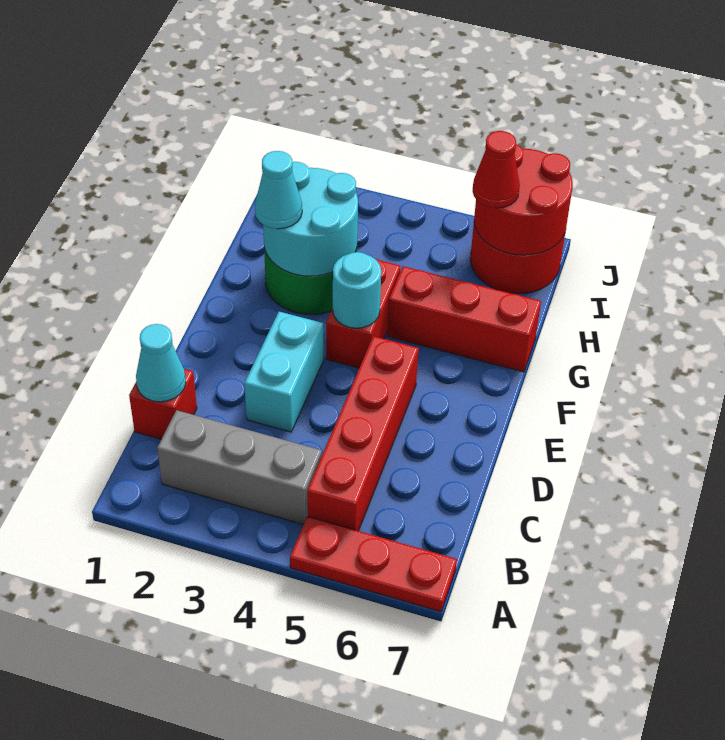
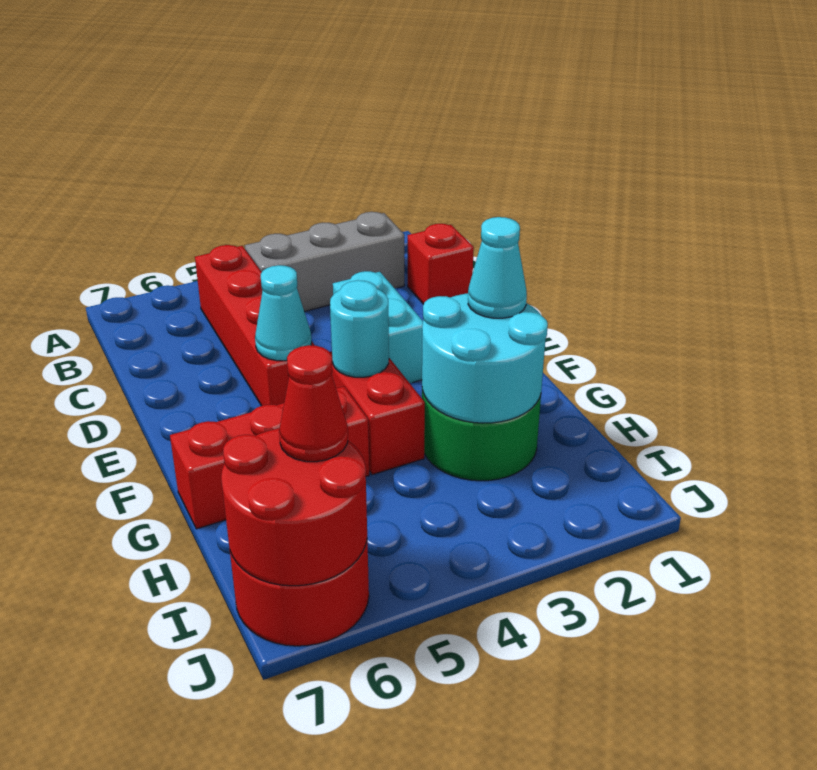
red 1x3 plate [290,516,457,612] -> none
cyan 1x1 cone [136,324,186,402] -> cyan 1x1 cone moved to [255,265,312,361]

